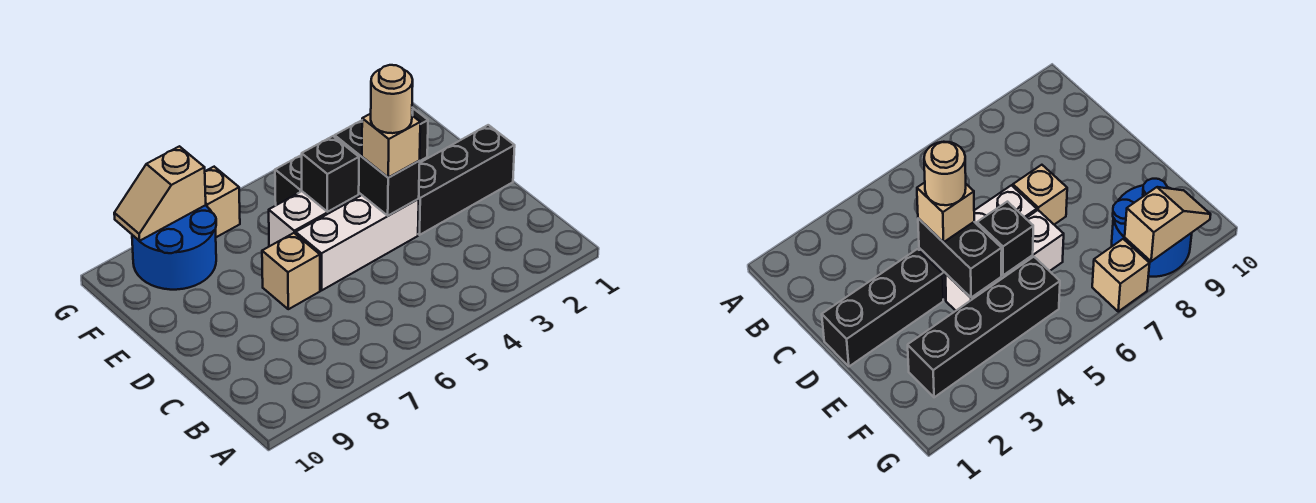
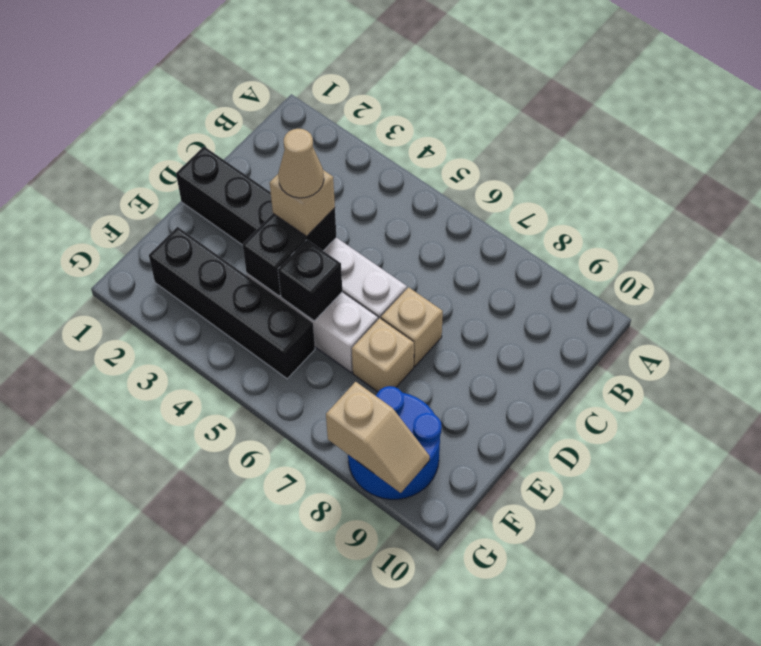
tan 1x1 round brick [371,65,413,133] -> tan 1x1 cone [278,129,324,198]
tan 1x1 brick [205,167,240,237] -> tan 1x1 brick moved to [352,318,414,392]

